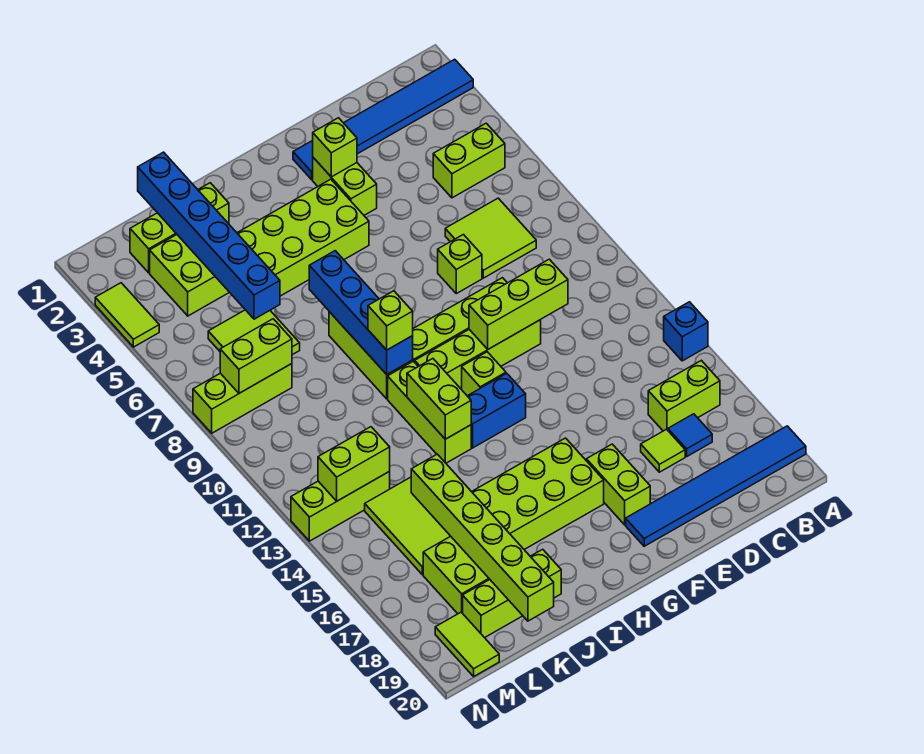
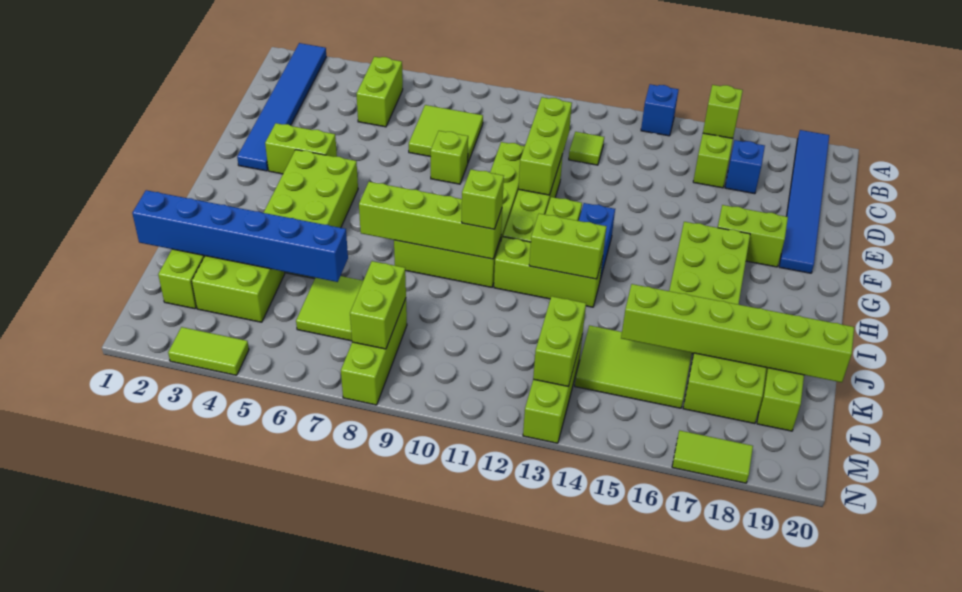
blue 1x1 tile [668,414,712,456] -> blue 1x1 brick [725,140,765,194]
lime 1x1 tile [641,429,685,472] -> lime 1x1 tile moved to [569,132,604,165]
lime 1x1 brick [313,118,357,177] -> lime 1x1 brick moved to [703,85,743,138]
blue 1x4 brick [309,251,413,374] -> lime 1x4 brick [359,182,502,259]
lime 1x2 tile [435,612,499,676] -> lime 1x2 tile moved to [672,430,753,483]

